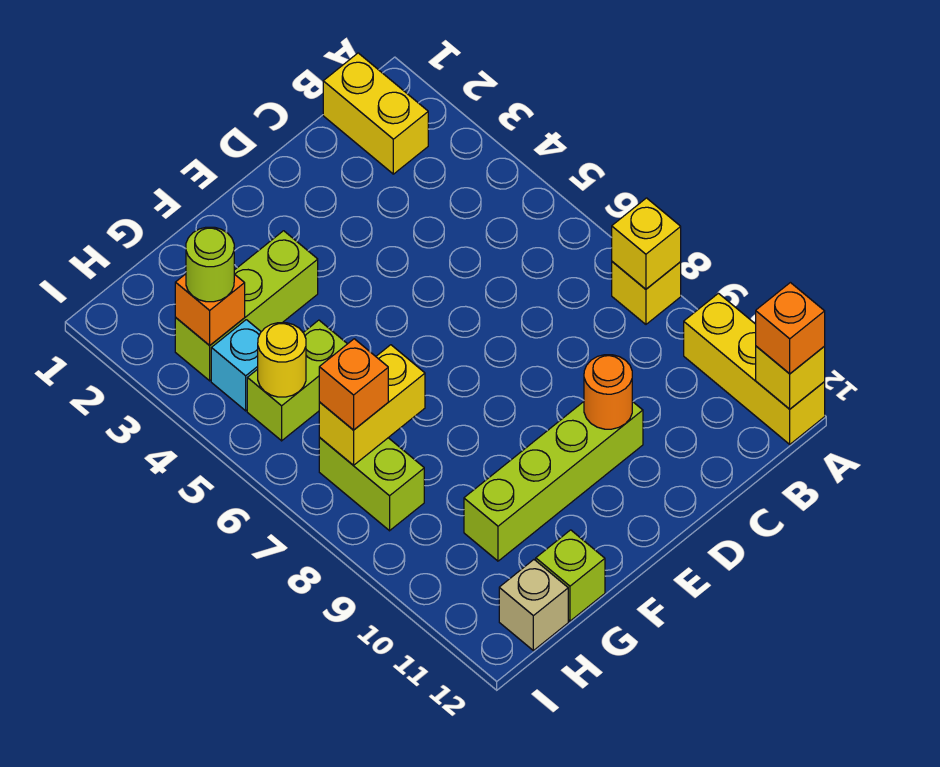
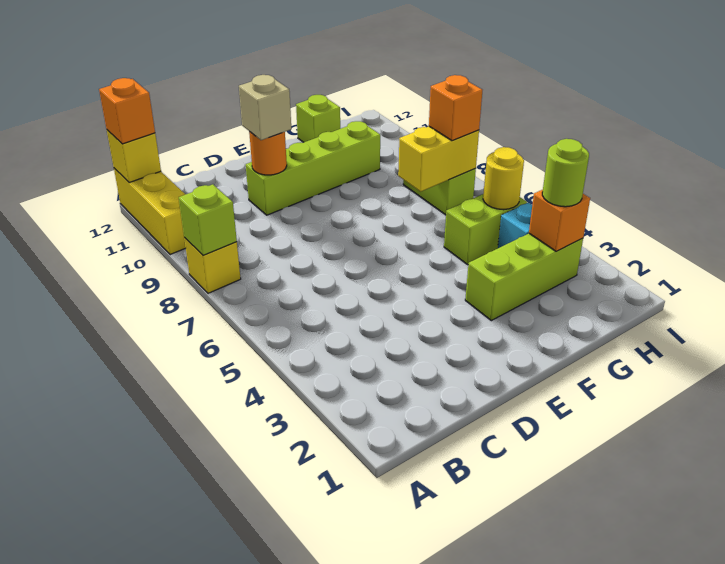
yellow 1x1 brick [612,198,681,289] -> lime 1x1 brick [179,184,237,256]
yellow 1x2 brick [323,53,428,174] -> none
tan 1x1 brick [499,560,568,651] -> tan 1x1 brick moved to [239,75,291,140]

